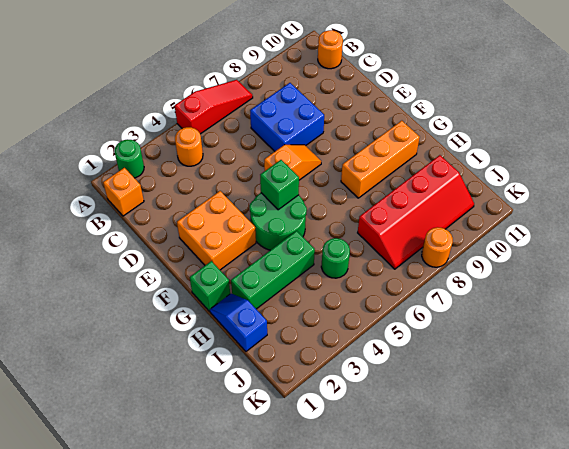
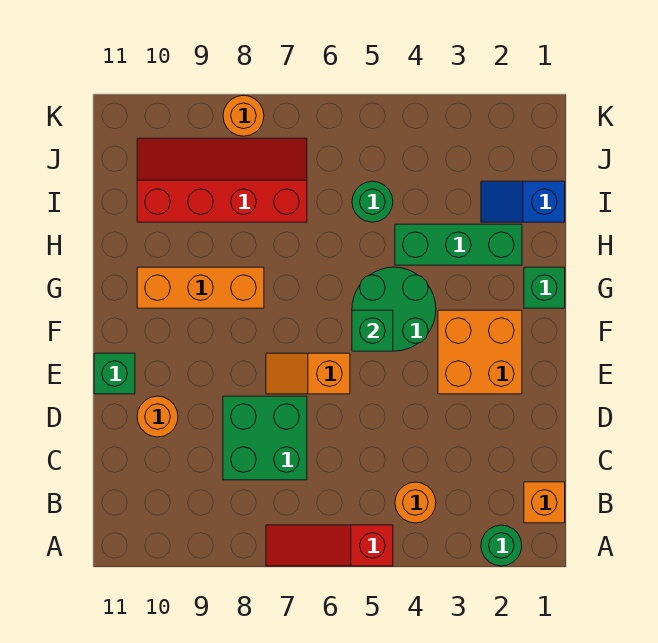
orange 1x1 round brick [318,30,343,69] -> orange 1x1 round brick moved to [137,396,178,437]
blue 2x2 brick [250,83,324,151] -> green 2x2 brick [223,396,307,480]
none -> green 1x1 brick [94,353,135,394]
blue 1x2 slope [210,294,267,351] -> blue 1x2 slope turned to [481,181,565,222]

